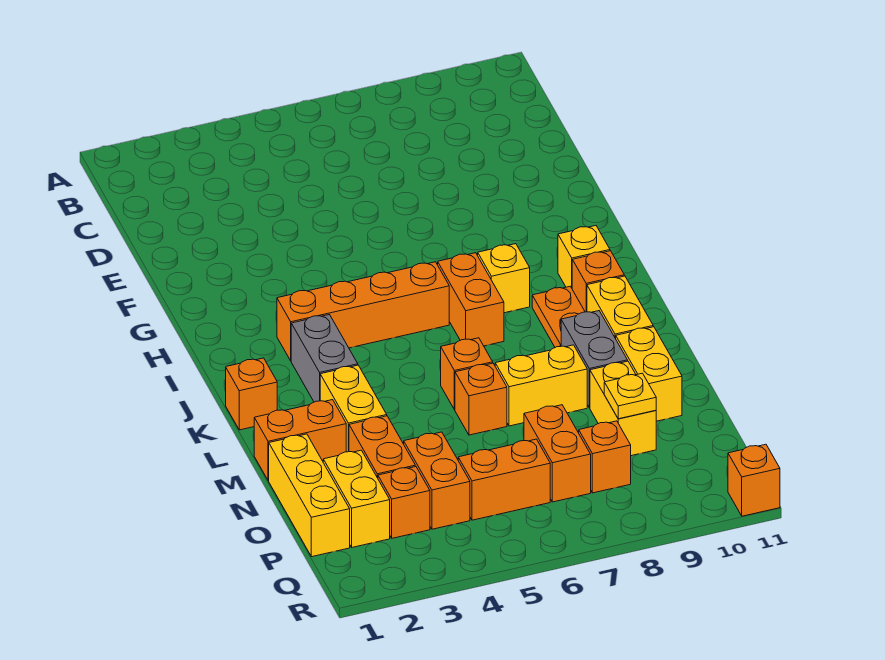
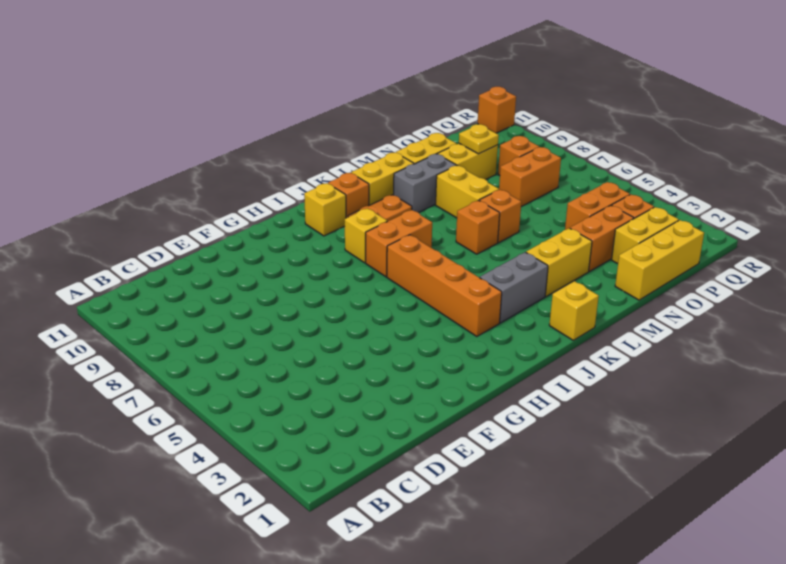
orange 1x1 brick [226,358,277,430] -> yellow 1x1 brick [549,281,599,340]
orange 1x2 brick [254,400,346,481] -> none
orange 1x2 brick [458,439,550,520] -> none

